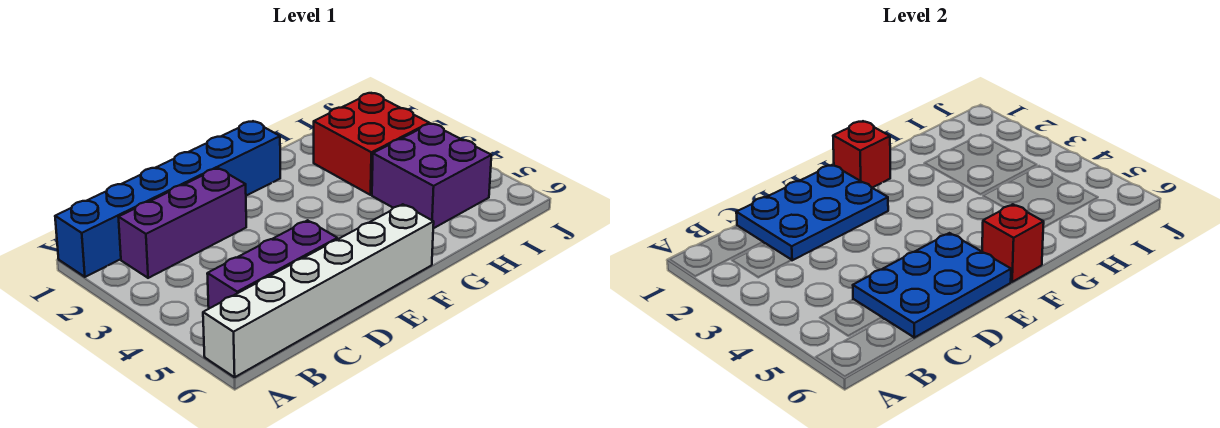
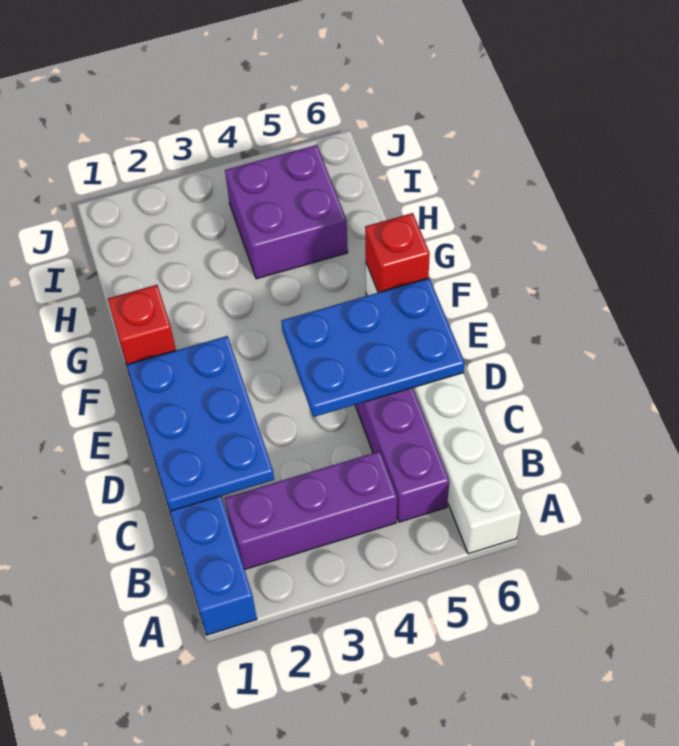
purple 1x3 brick [119,168,246,278] -> purple 1x3 brick turned to [225,451,397,570]
blue 2x3 plate [853,233,1011,338] -> blue 2x3 plate turned to [281,278,464,417]
red 2x2 brick [314,93,429,195] -> none

